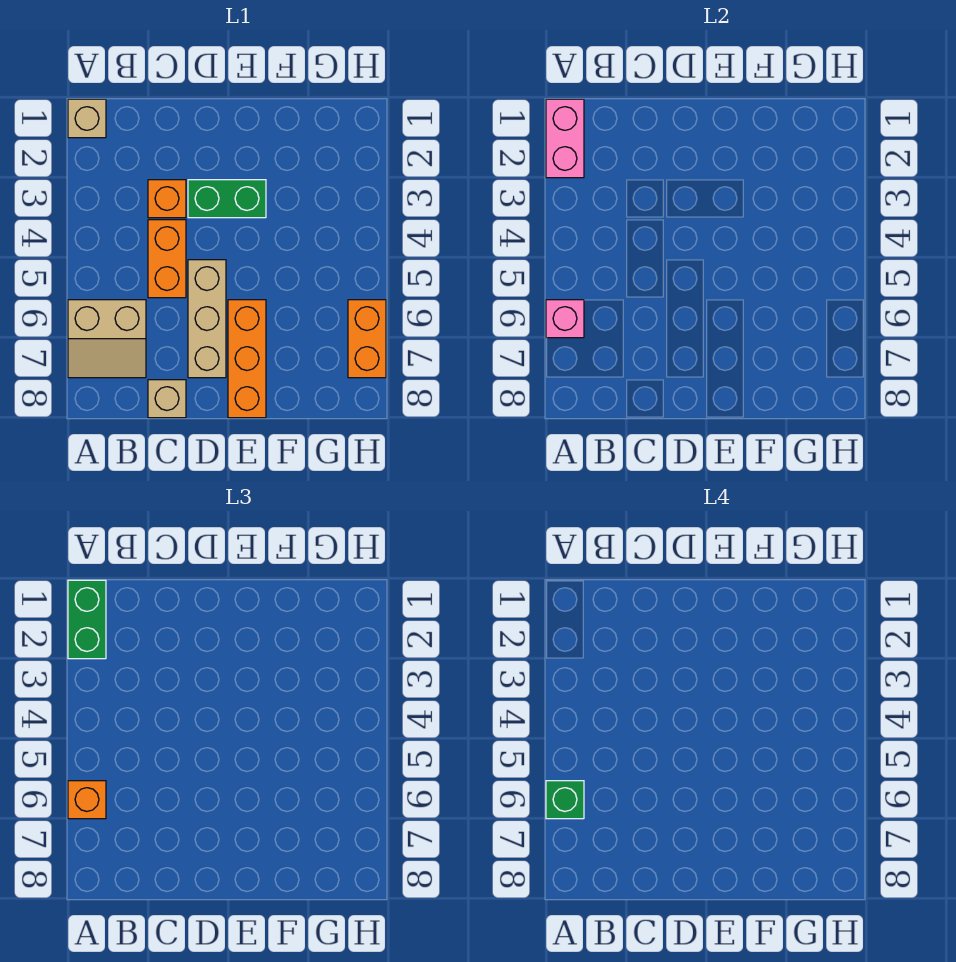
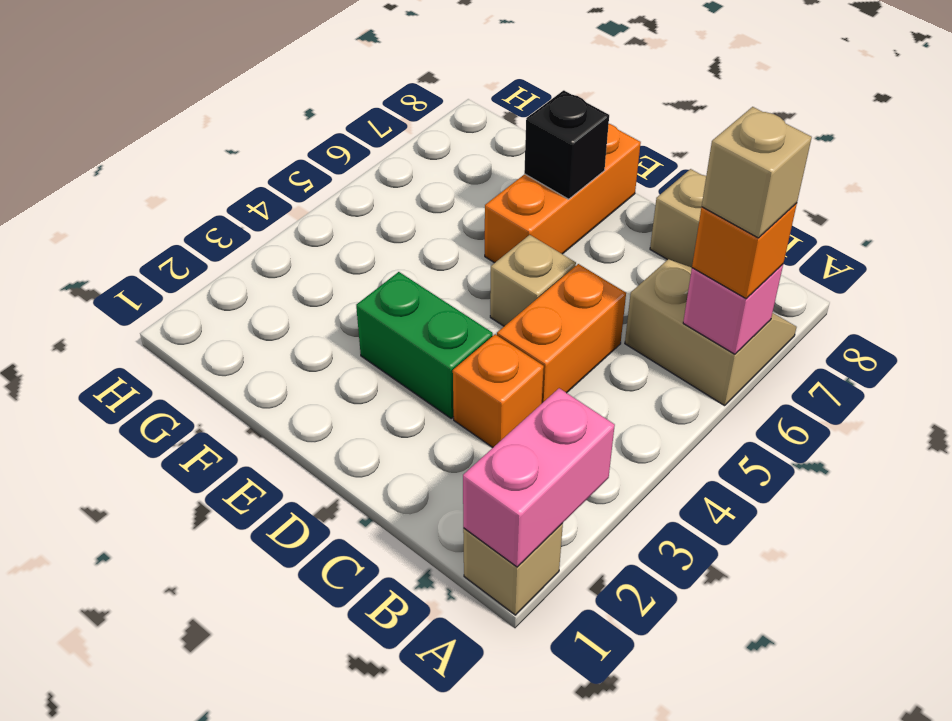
green 1x2 brick [68,580,106,659] -> none
green 1x1 brick [546,781,584,819] -> tan 1x1 brick [702,107,812,238]
tan 1x3 brick [188,260,226,378] -> tan 1x1 brick [490,235,576,326]
none -> black 1x1 brick [524,90,609,199]
orange 1x2 brick [348,300,386,378] -> none

